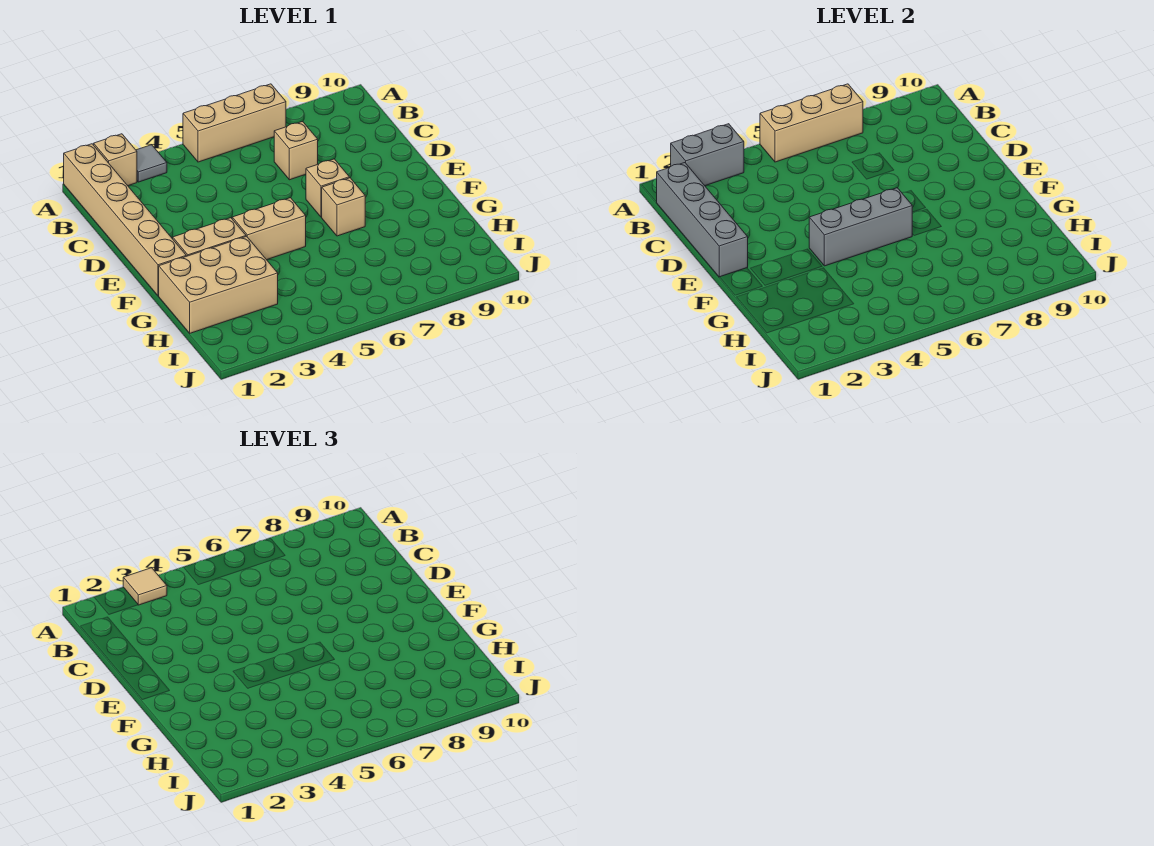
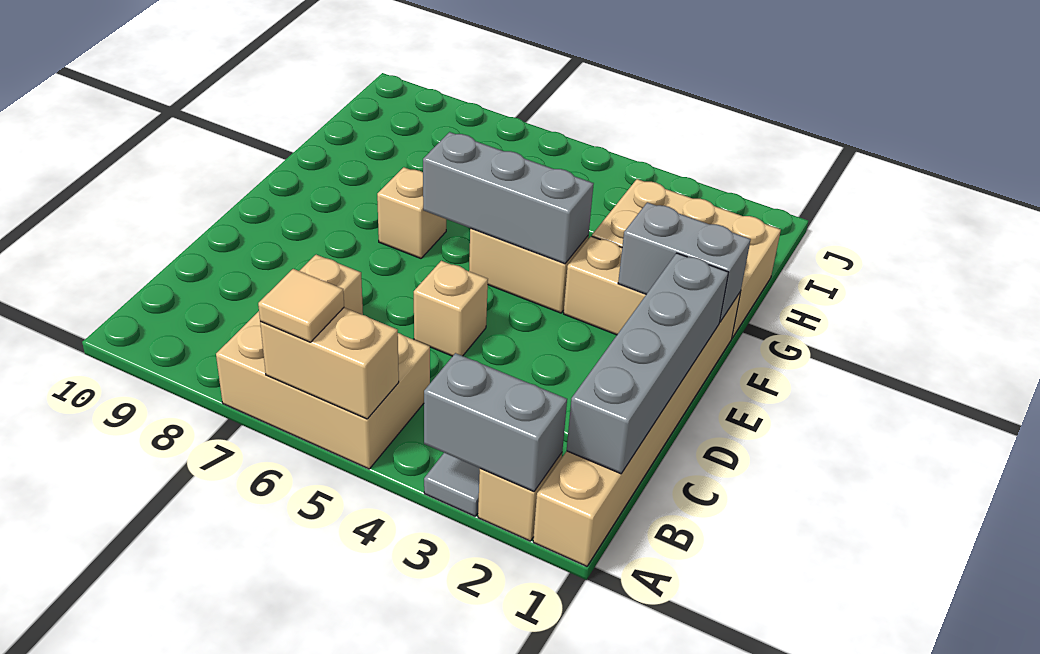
tan 1x1 tile [123,568,167,605] -> tan 1x1 tile moved to [258,269,344,342]
tan 1x3 brick [183,84,286,162] -> tan 2x3 brick [216,311,430,469]
tan 1x3 brick [760,84,863,162] -> tan 1x2 brick [260,308,399,419]
tan 1x1 brick [306,159,349,217] -> tan 1x1 brick moved to [414,261,488,356]
none -> grey 1x2 brick [618,202,751,322]

